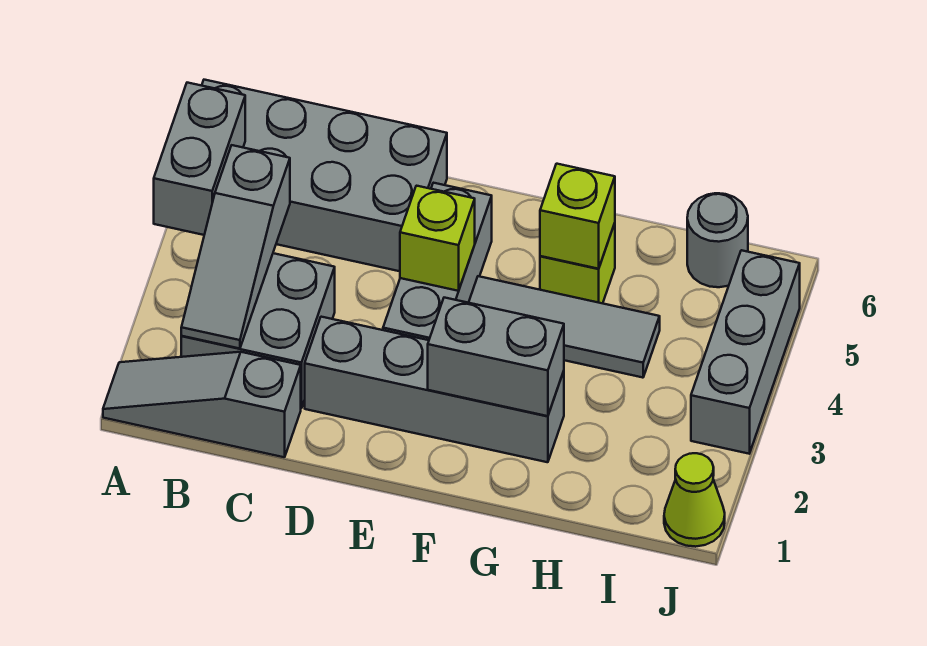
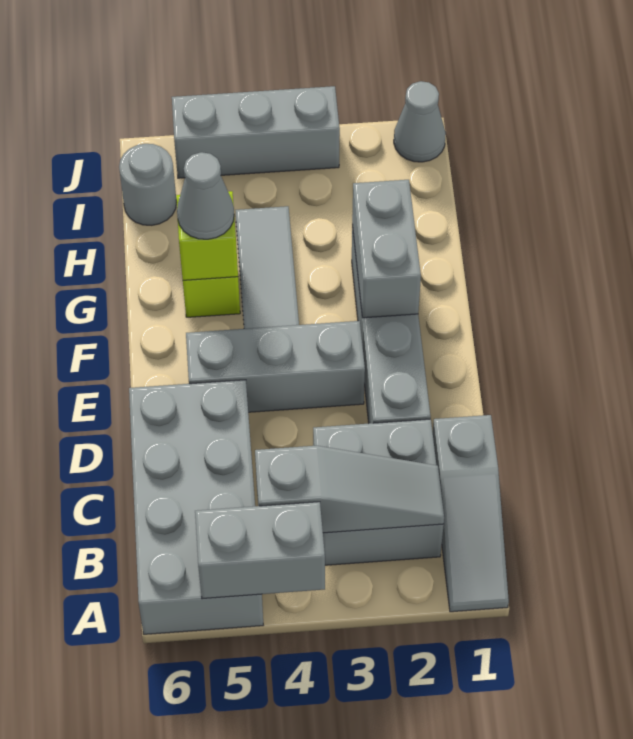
lime 1x1 brick [400,186,475,291] -> none
none -> grey 1x1 cone [177,152,234,239]
lime 1x1 cone [664,453,725,547] -> grey 1x1 cone [394,81,446,162]

